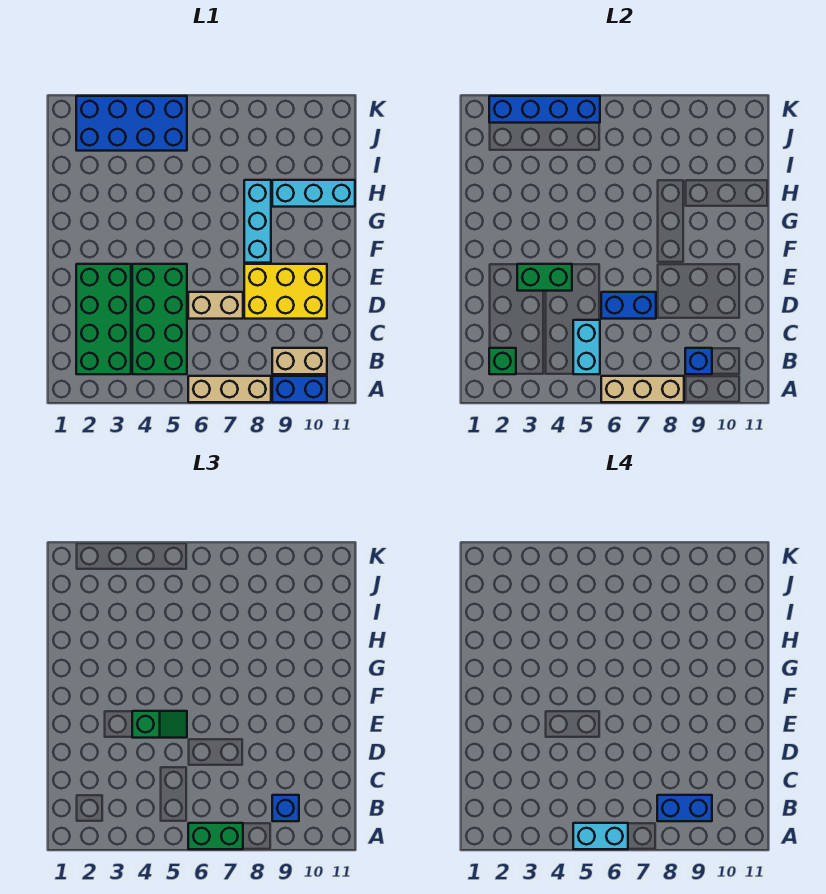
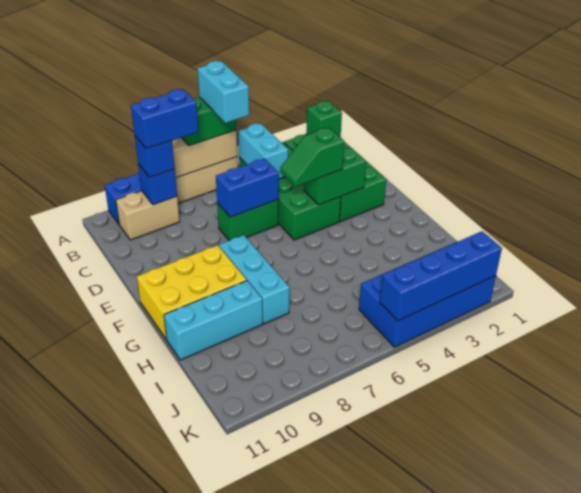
cyan 1x2 brick [573,823,628,849] -> cyan 1x2 brick turned to [198,61,249,123]
tan 1x2 brick [188,292,243,319] -> green 1x2 brick [217,200,278,241]
yellow 2x3 brick [244,264,327,319] -> yellow 2x3 brick moved to [137,245,247,339]

